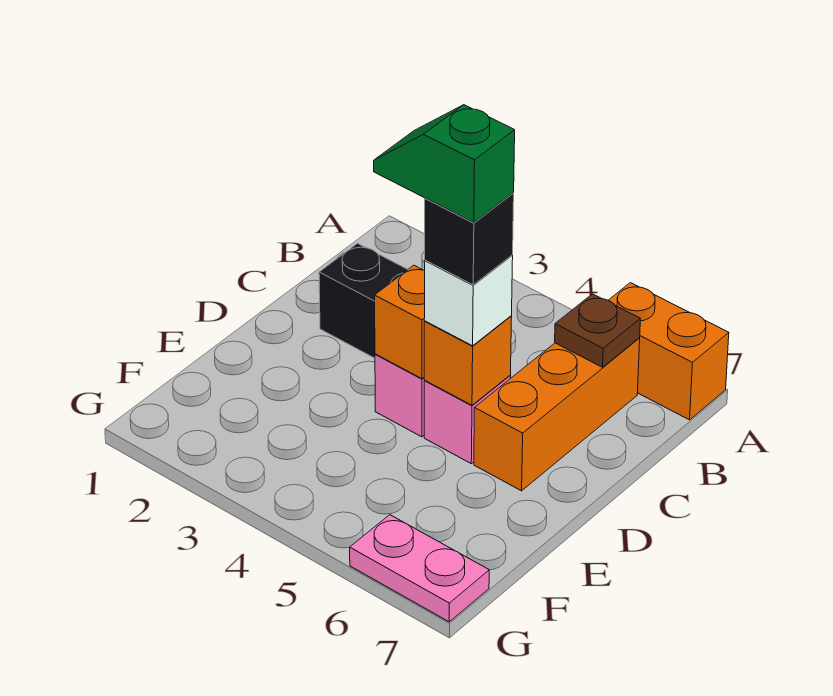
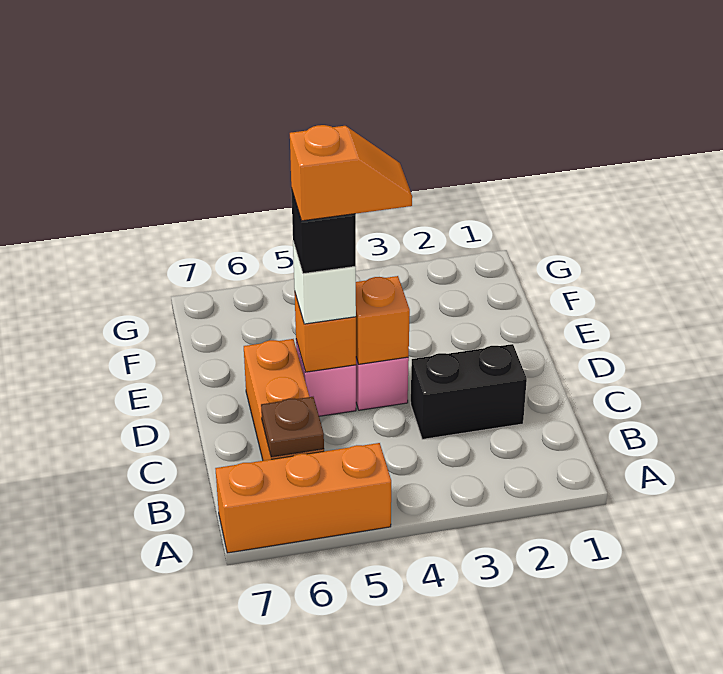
orange 1x2 brick [608,283,729,420] -> orange 1x3 brick [215,443,391,553]
green 1x2 slope [374,105,515,223] -> orange 1x2 slope [290,125,412,221]
pink 1x2 plate [350,515,489,622] -> none

